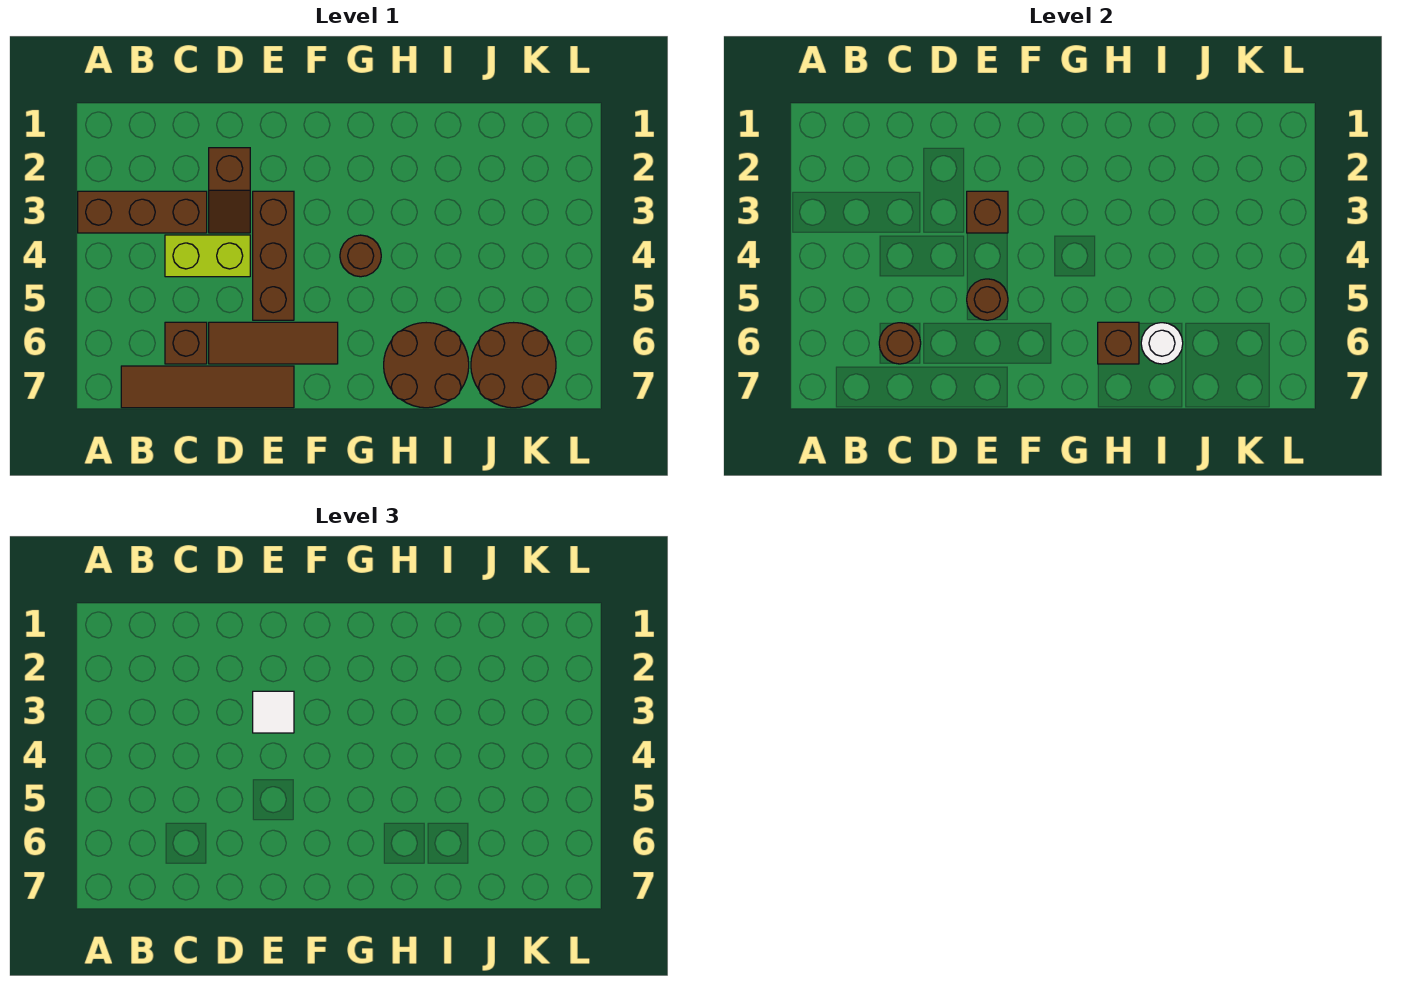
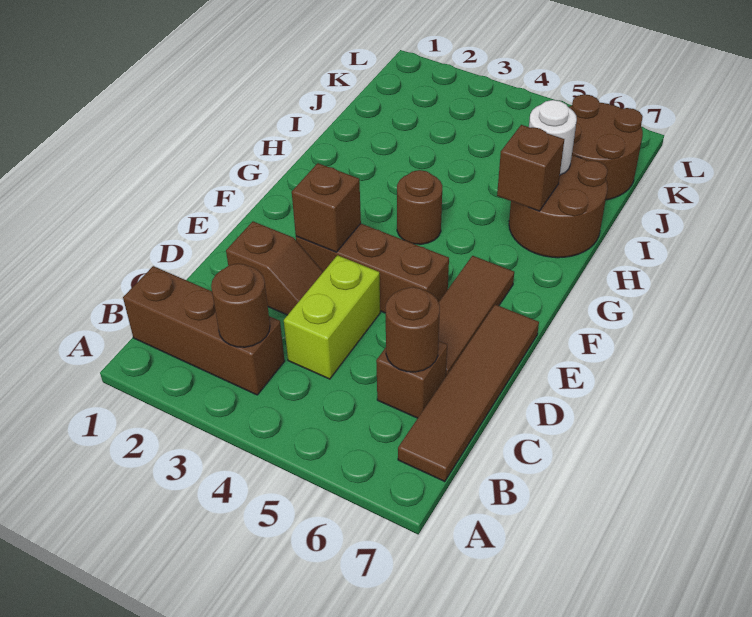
brown 1x3 brick [78,191,207,233] -> brown 1x3 brick turned to [123,266,285,395]
white 1x1 tile [253,691,294,733] -> none
brown 1x1 round brick [967,279,1008,320] -> brown 1x1 round brick moved to [211,264,270,347]

